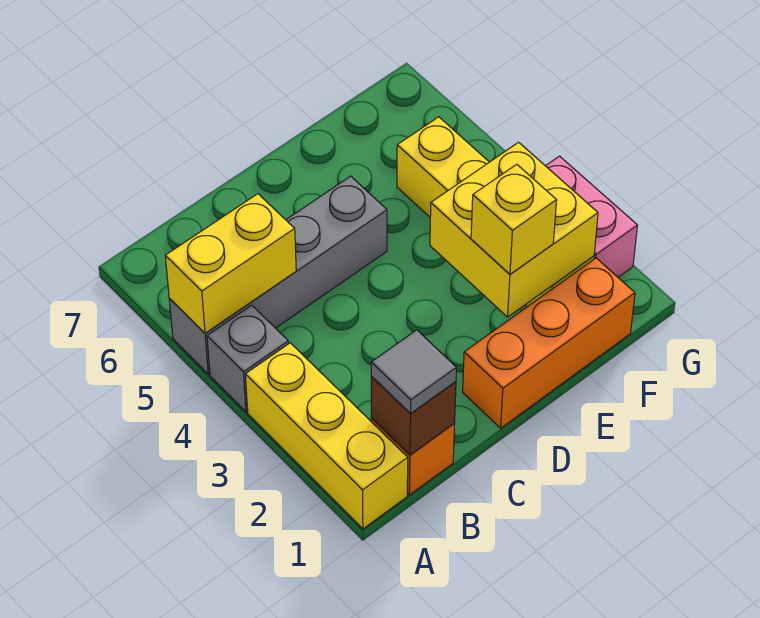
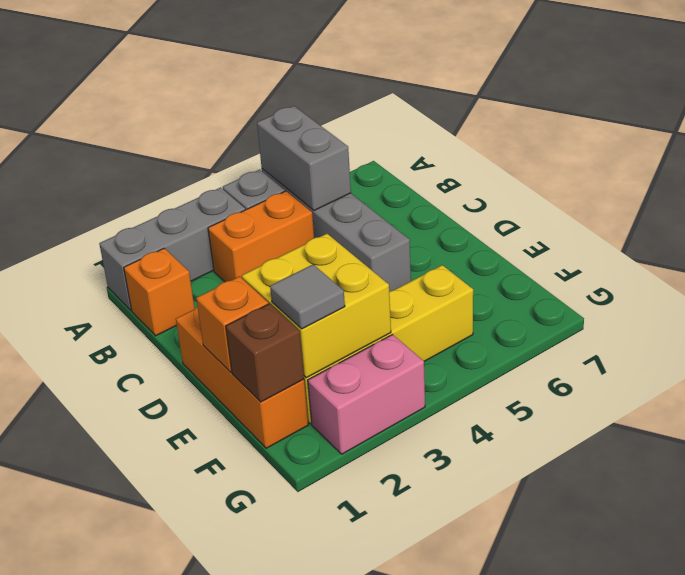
yellow 1x3 brick [245,343,408,529] -> grey 1x3 brick [99,187,245,310]
yellow 1x2 brick [165,194,296,333] -> grey 1x2 brick [257,106,351,210]
brown 1x1 brick [371,376,456,455] -> brown 1x1 brick moved to [226,304,304,402]
grey 1x1 tile [371,330,456,414] -> grey 1x1 tile moved to [270,264,345,329]
none -> orange 1x2 brick [208,191,314,282]
none -> orange 1x1 brick [196,276,268,372]
yellow 1x1 brick [471,164,557,274] -> none

